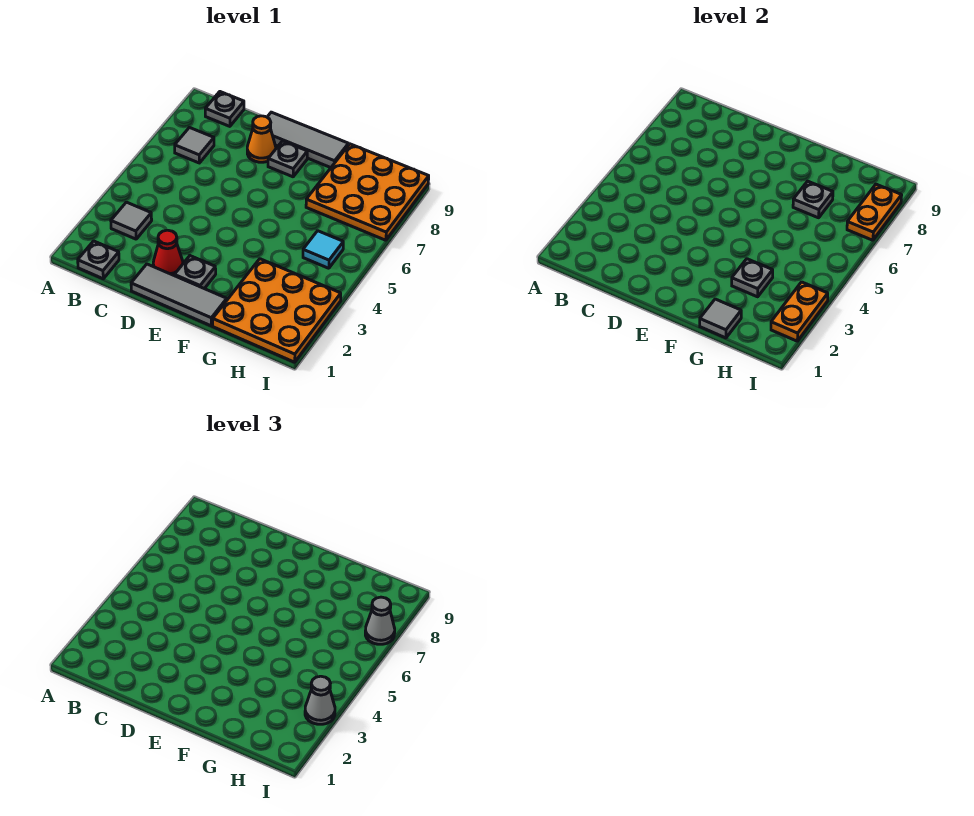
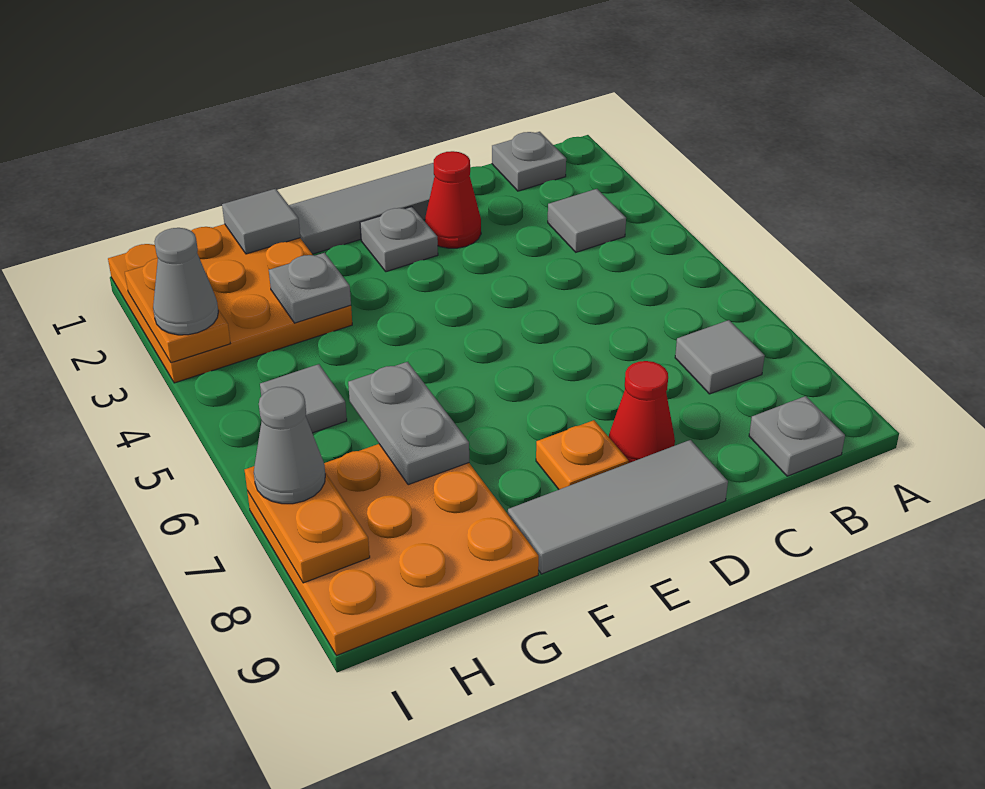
orange 1x1 cone [247,116,276,162] -> red 1x1 cone [609,361,675,463]
grey 1x1 plate [268,141,307,177] -> orange 1x1 plate [536,420,629,489]
grey 1x1 plate [793,181,833,218] -> grey 1x2 plate [348,362,469,485]
cyan 1x1 tile [303,231,343,268] -> grey 1x1 tile [260,364,347,433]

